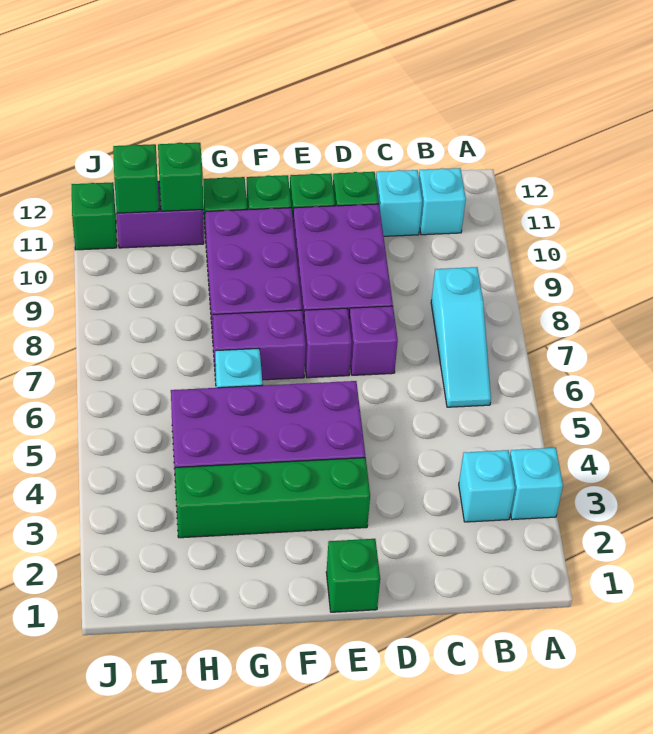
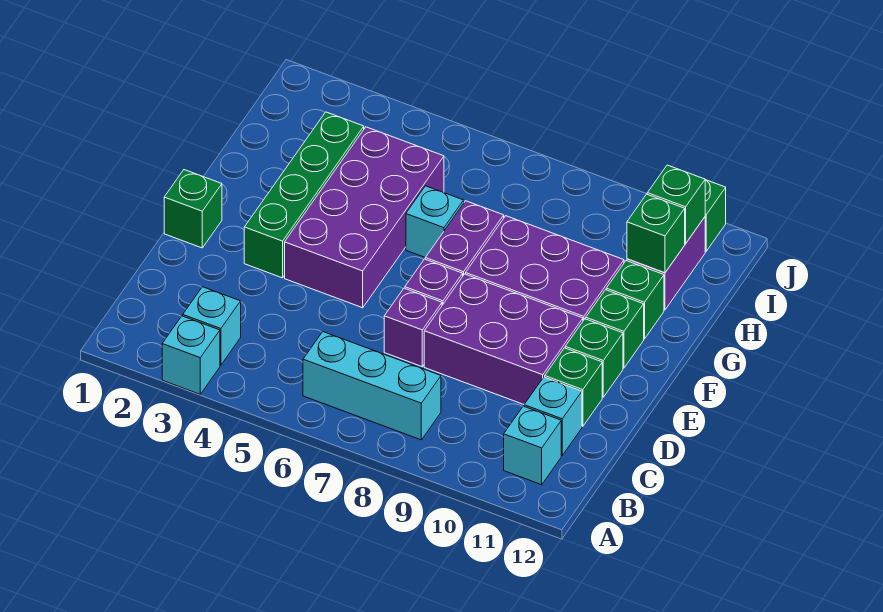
cyan 1x3 slope [431,267,491,407] -> cyan 1x3 brick [303,332,441,440]

